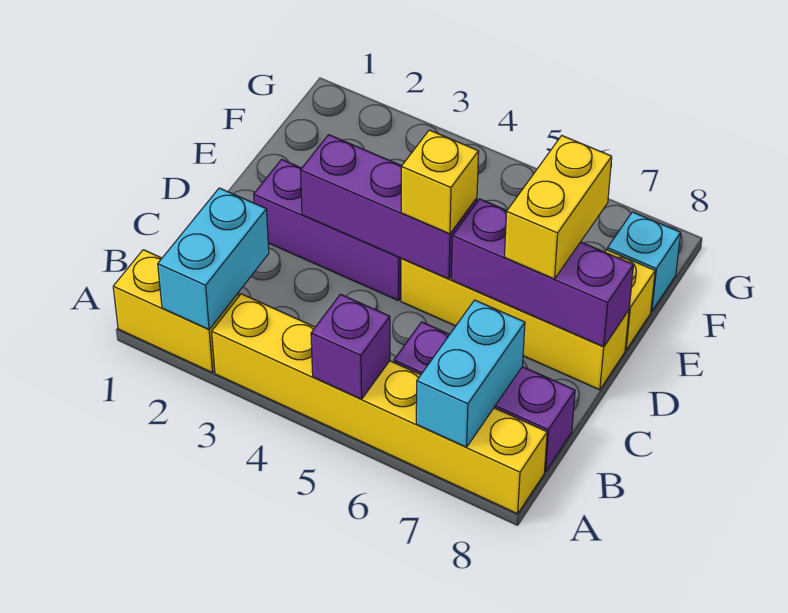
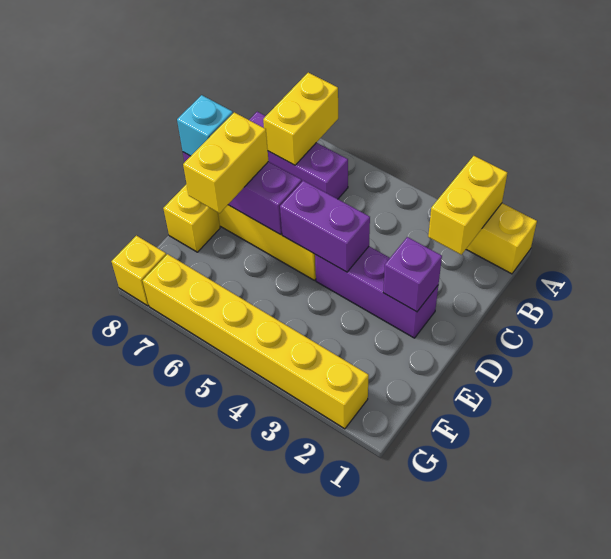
cyan 1x2 brick [158,188,269,330] -> yellow 1x2 brick [428,156,507,255]
yellow 1x6 brick [212,294,547,514] -> yellow 1x6 brick moved to [143,254,369,429]
purple 1x1 brick [311,294,390,399] -> purple 1x1 brick moved to [383,237,442,312]
cyan 1x2 brick [416,300,525,447] -> yellow 1x2 brick [263,73,338,165]
purple 1x3 brick [300,135,477,279] -> purple 1x2 brick [280,181,370,272]
yellow 1x1 brick [401,130,479,234] -> yellow 1x1 brick moved to [112,236,166,306]
cyan 1x1 brick [607,212,681,312] -> cyan 1x1 brick moved to [177,95,233,156]

